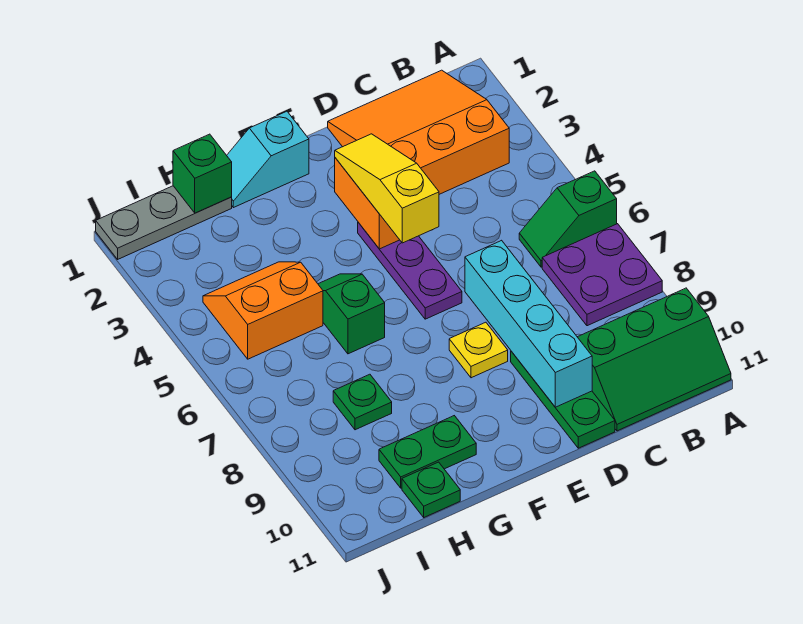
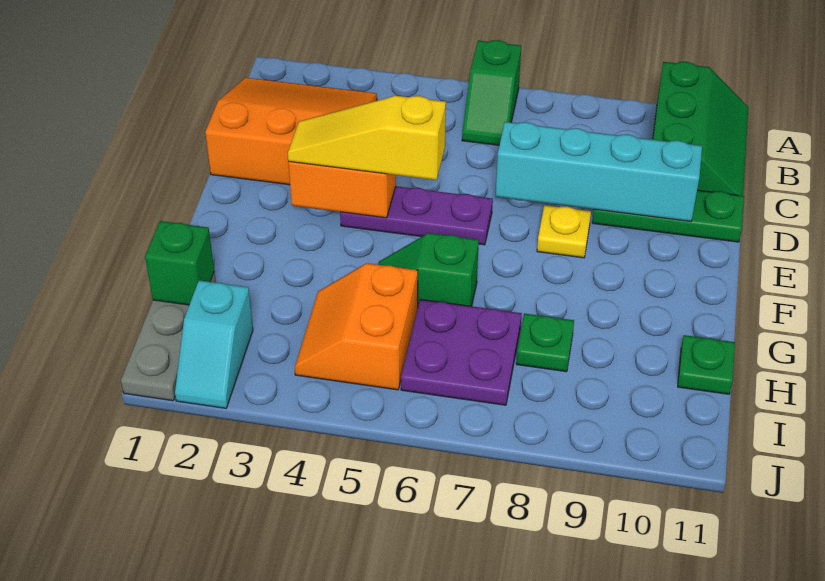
purple 2x2 plate [542,224,662,326] -> purple 2x2 plate moved to [401,299,522,405]
orange 3x3 slope [328,70,509,194] -> orange 3x3 slope turned to [205,78,377,185]
cyan 1x2 slope [227,111,309,208] -> cyan 1x2 slope moved to [175,280,253,408]
green 1x2 plate [379,416,476,488] -> none

